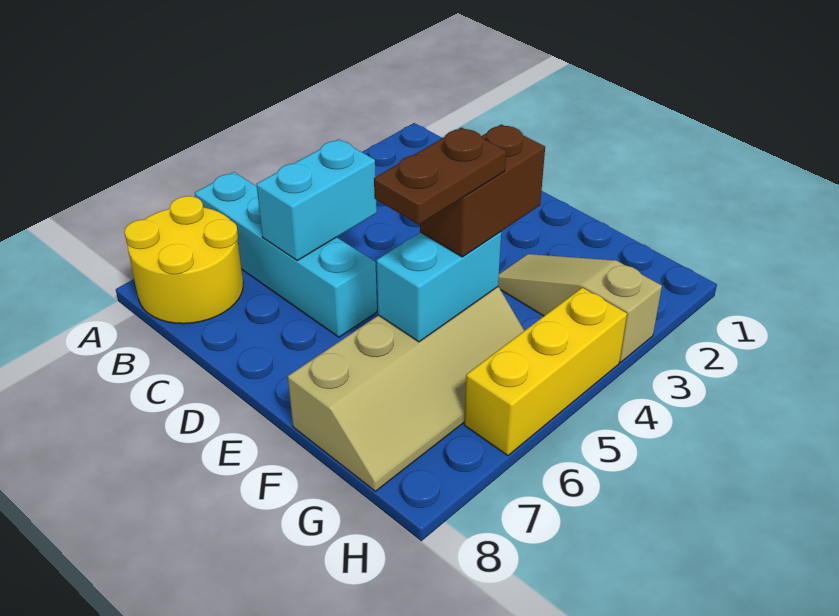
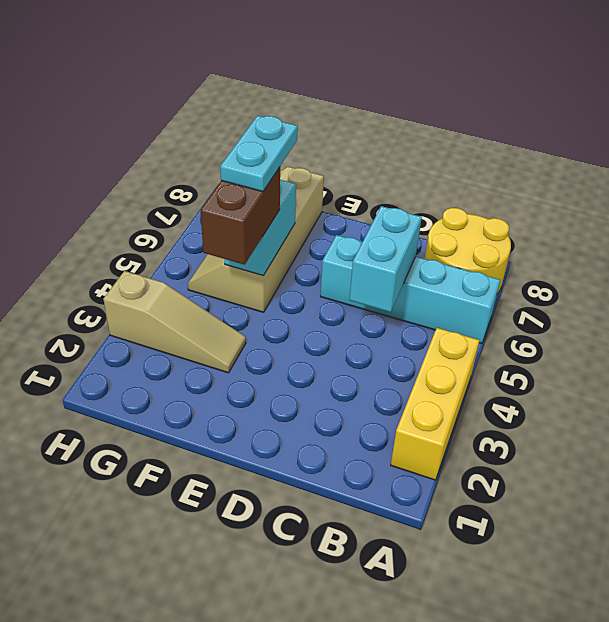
brown 1x2 plate [374,127,506,225] -> cyan 1x2 plate [220,116,298,192]
yellow 1x3 brick [464,288,627,456] -> yellow 1x3 brick moved to [391,328,480,480]

